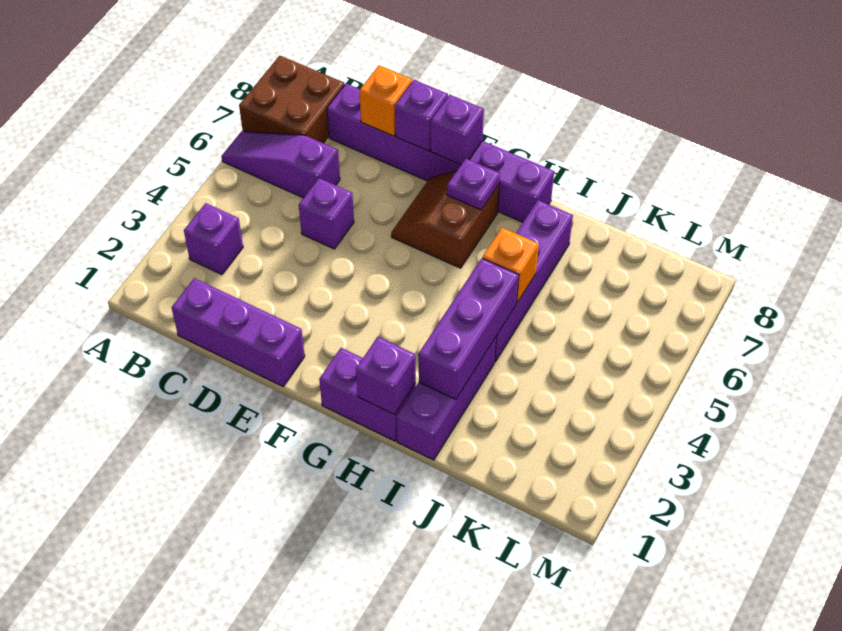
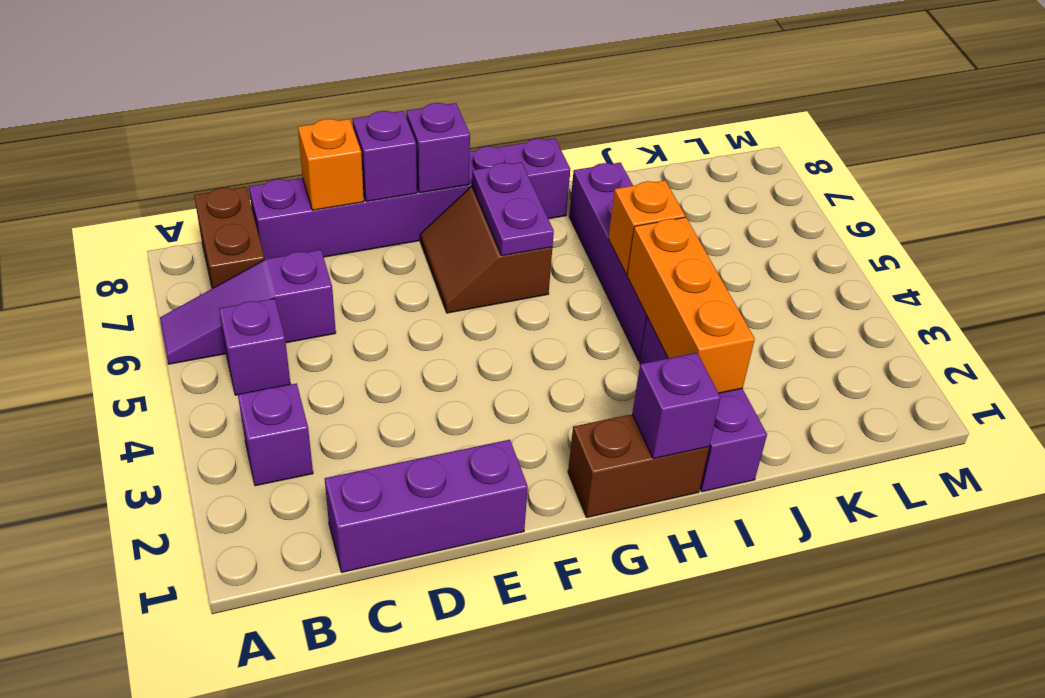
brown 2x2 brick [239,56,345,143] -> brown 1x2 brick [194,187,265,289]
purple 1x1 brick [299,178,354,249] -> purple 1x1 brick moved to [219,298,291,395]
purple 1x2 brick [319,348,416,441] -> brown 1x2 brick [568,414,709,517]
purple 1x1 plate [447,159,500,210] -> purple 1x2 plate [472,162,554,256]
purple 1x3 brick [418,258,519,400] -> orange 1x3 brick [627,217,755,393]

